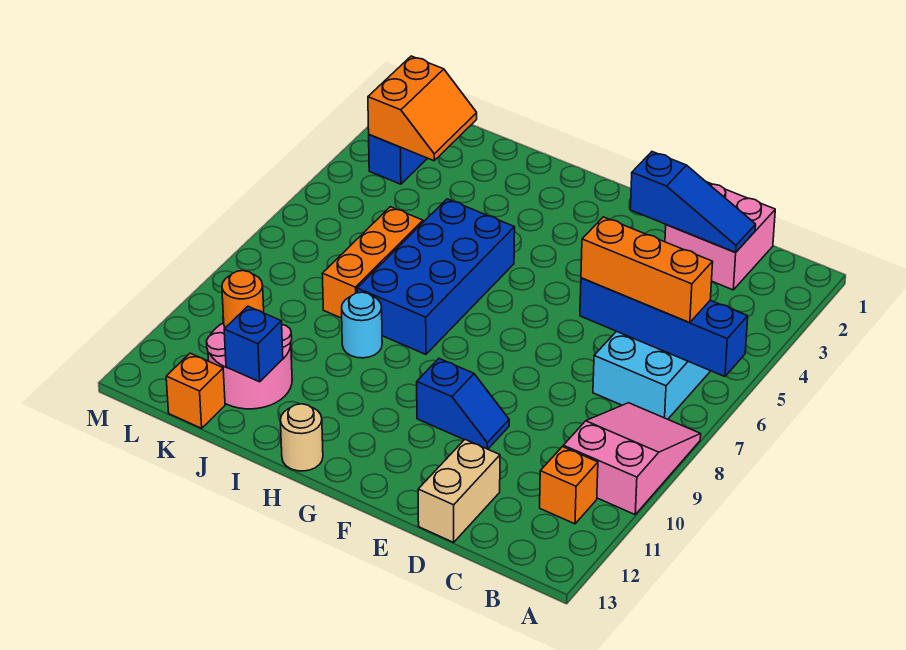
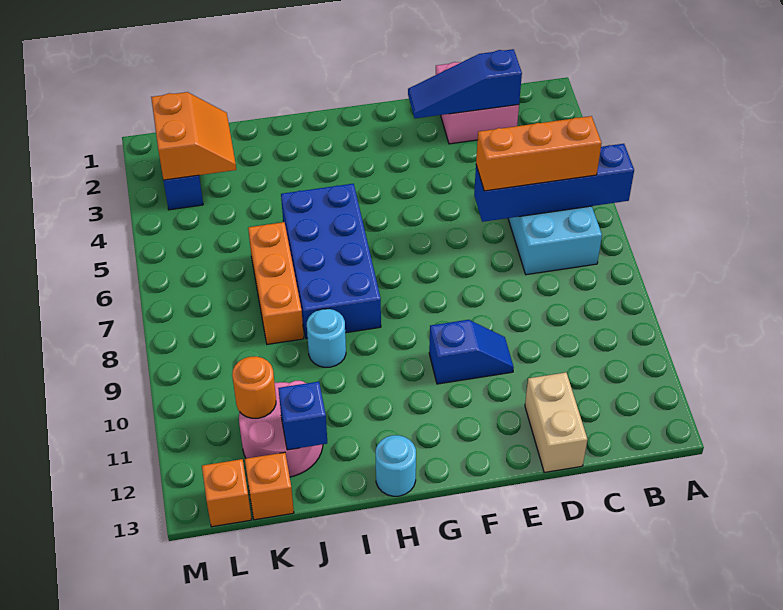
pink 2x3 slope [563,403,701,515] -> none
orange 1x1 brick [540,447,598,524] -> orange 1x1 brick moved to [202,459,252,527]
blue 1x3 slope [630,152,756,252] -> blue 1x3 slope turned to [408,49,522,118]
tan 1x1 round brick [280,404,323,471] -> cyan 1x1 round brick [376,435,416,496]

